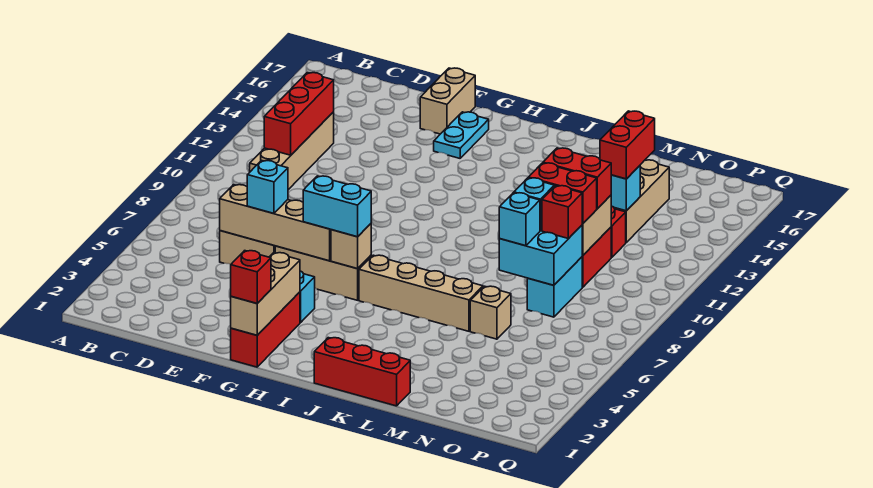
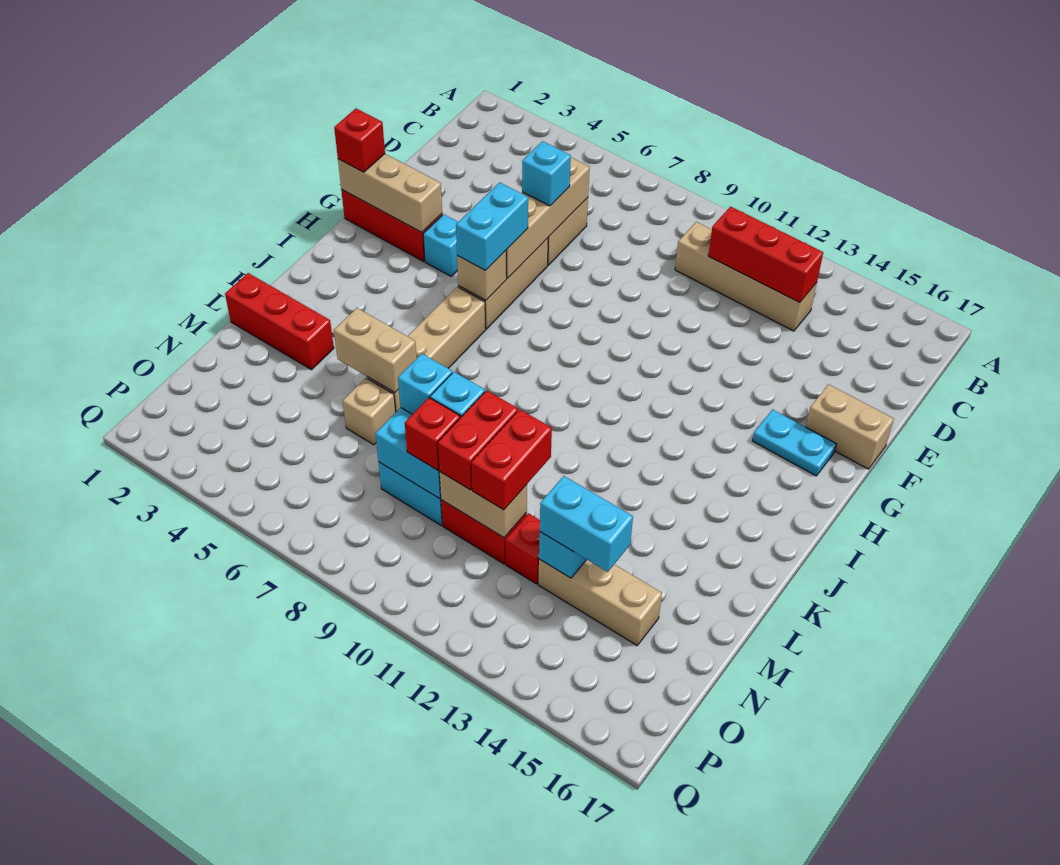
red 1x3 brick [314,338,410,406] -> red 1x3 brick turned to [225,273,334,370]
none -> tan 1x2 brick [334,308,417,393]
red 1x2 brick [600,111,655,179] -> cyan 1x2 brick [540,476,633,572]

